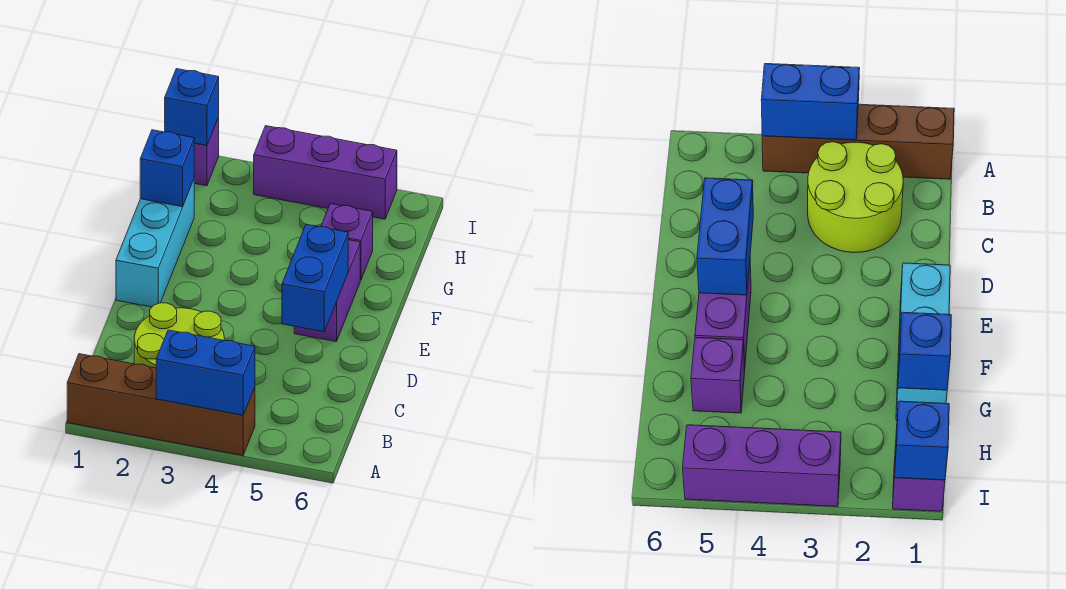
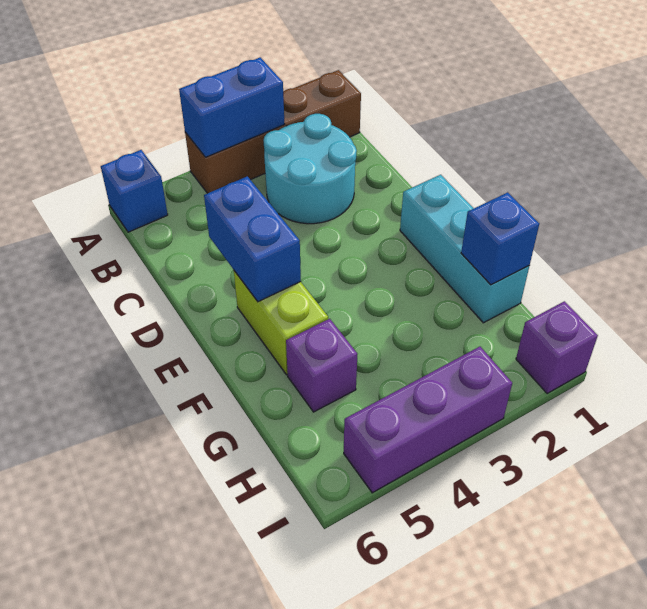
lime 2x2 round brick [134,303,224,368] -> cyan 2x2 round brick [264,114,357,224]
purple 1x2 brick [294,240,360,342] -> lime 1x2 brick [234,271,328,375]
blue 1x1 brick [165,69,219,145] -> blue 1x1 brick moved to [101,150,168,232]

